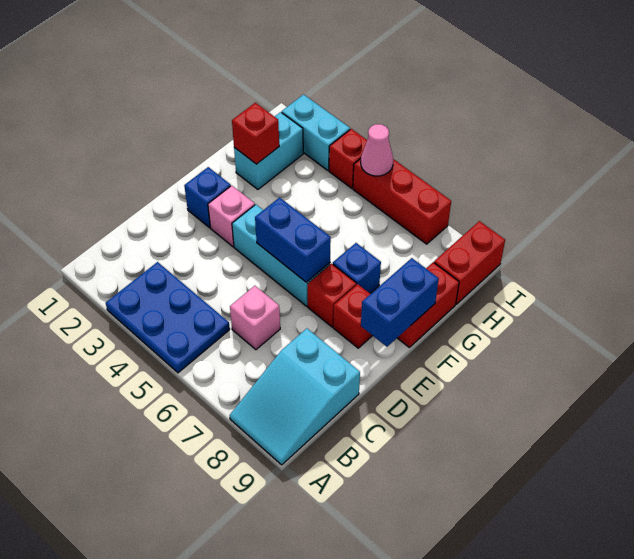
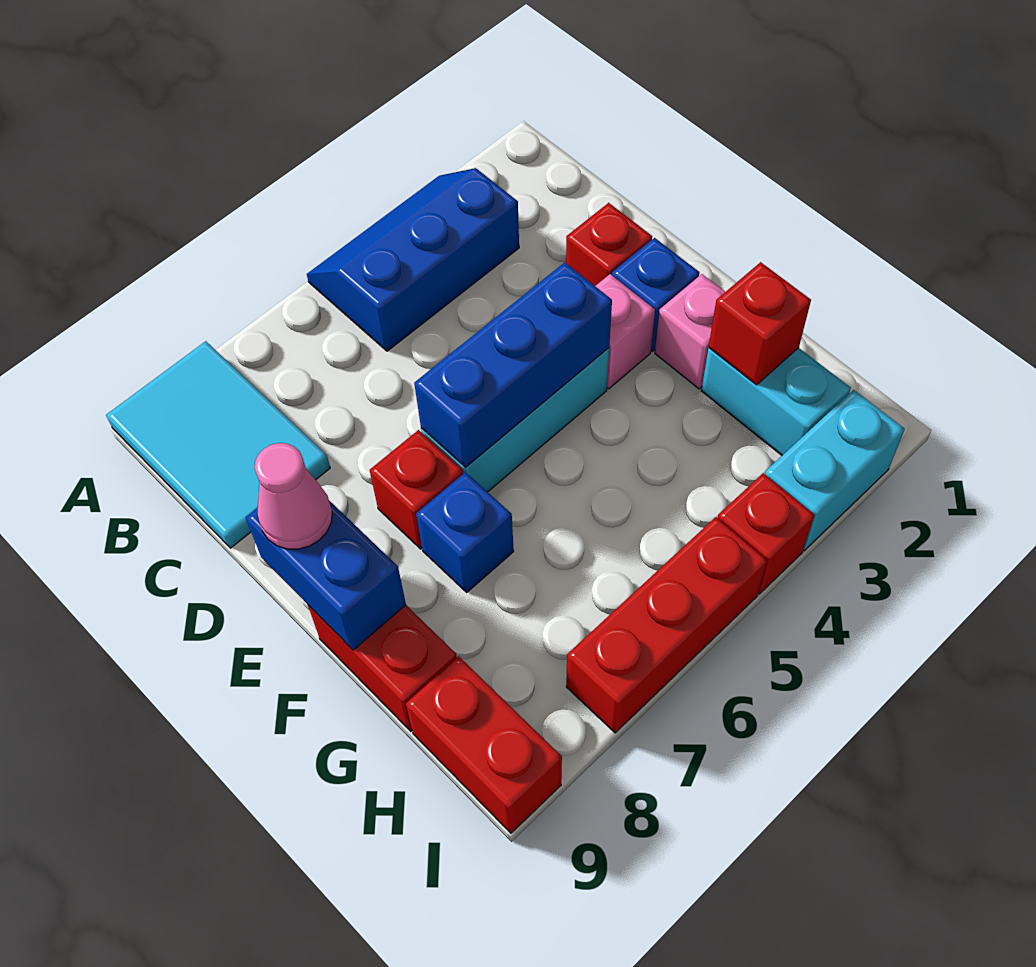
blue 2x3 plate [106,262,230,373] -> blue 2x3 slope [307,168,519,351]
cyan 2x3 slope [230,329,360,465] -> cyan 2x3 tile [106,341,330,548]
pink 1x1 brick [230,286,280,350] -> pink 1x1 brick moved to [655,274,725,389]
blue 1x2 brick [255,197,331,282] -> blue 1x3 brick [414,262,612,467]
red 1x1 brick [333,284,372,348] -> red 1x1 brick moved to [566,203,652,286]
pink 1x1 cone [361,124,393,176] -> pink 1x1 cone moved to [255,443,332,549]

